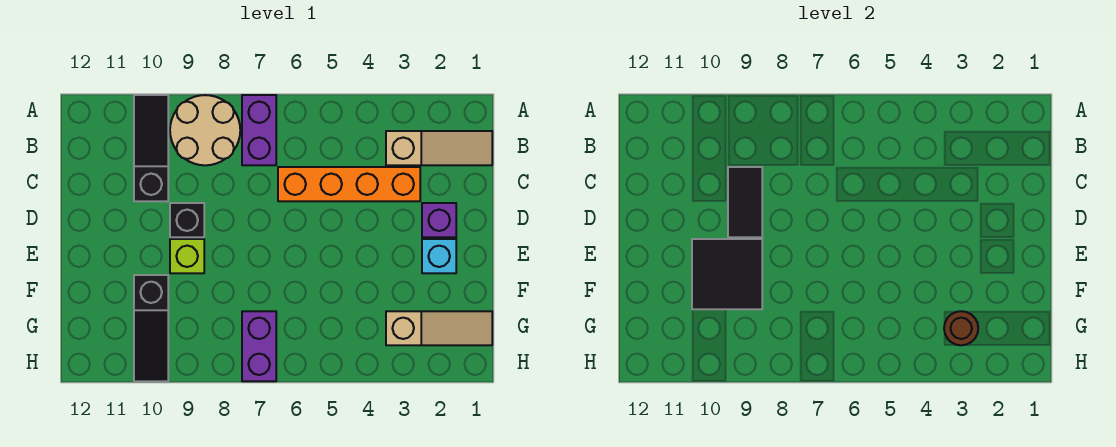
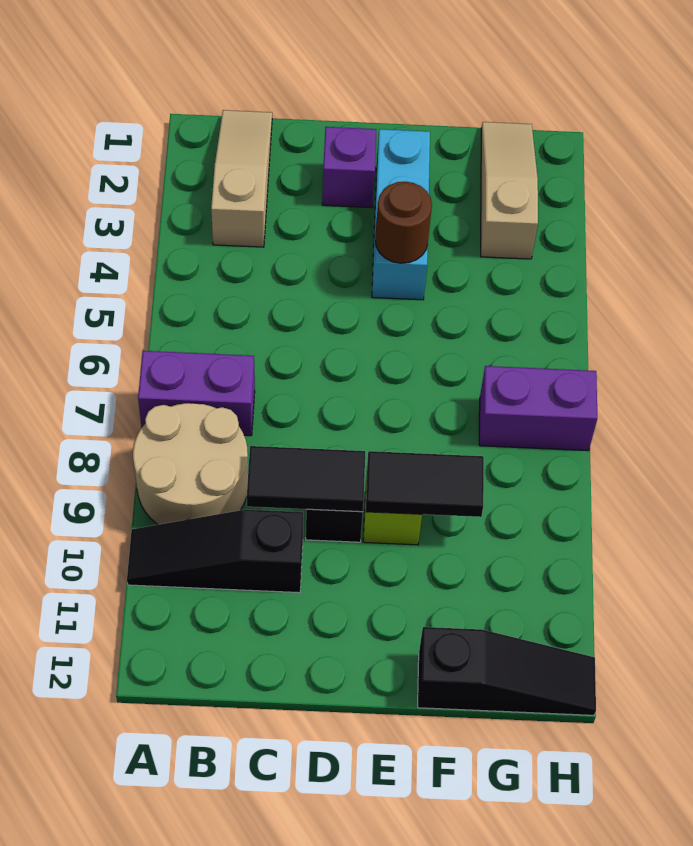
orange 1x4 brick [278,167,420,201] -> none
cyan 1x1 brick [422,239,456,273] -> cyan 1x3 brick [372,129,430,300]
black 2x2 tile [692,239,762,309] -> black 1x2 tile [366,451,484,517]
black 1x3 slope [134,275,168,381] -> black 1x3 slope moved to [418,627,596,715]
brown 1x1 round brick [944,311,978,345] -> brown 1x1 round brick moved to [375,182,432,263]

